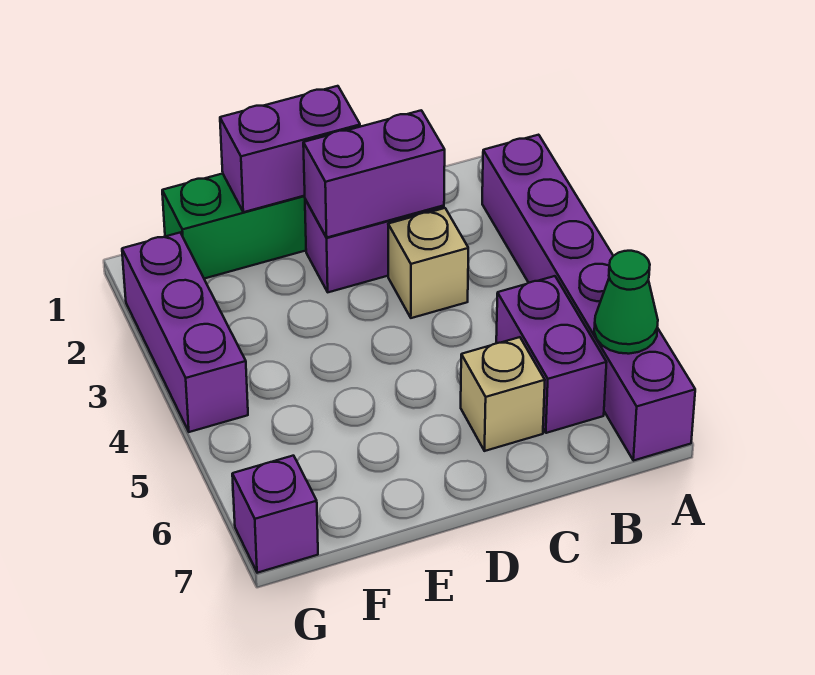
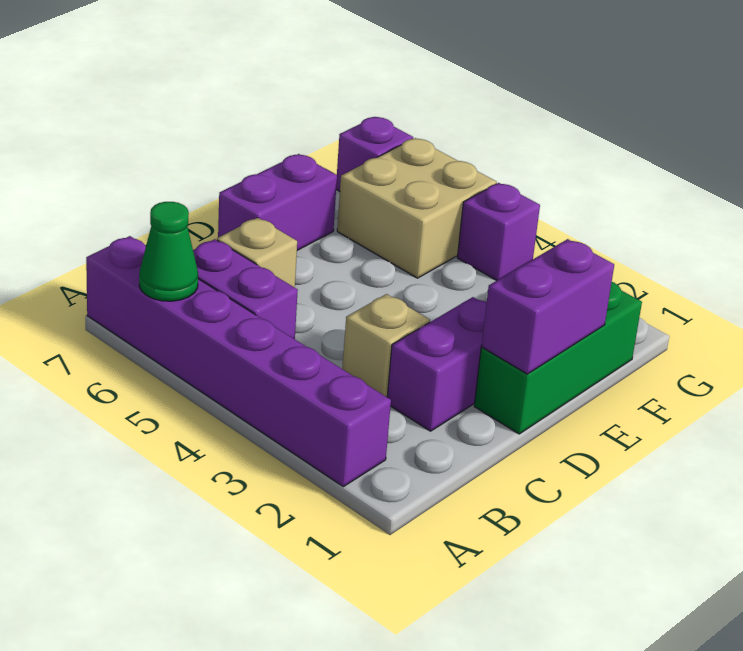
purple 1x2 brick [303,110,445,238] -> purple 1x2 brick moved to [218,154,337,250]
none -> tan 2x2 brick [337,138,497,278]
purple 1x3 brick [122,233,248,432] -> purple 1x1 brick [457,183,540,281]

